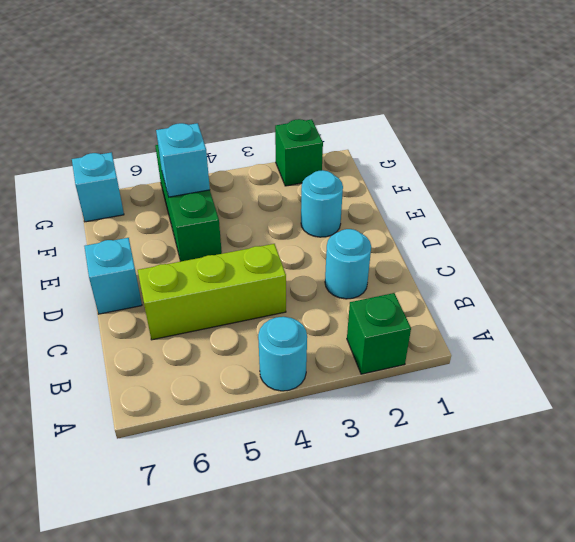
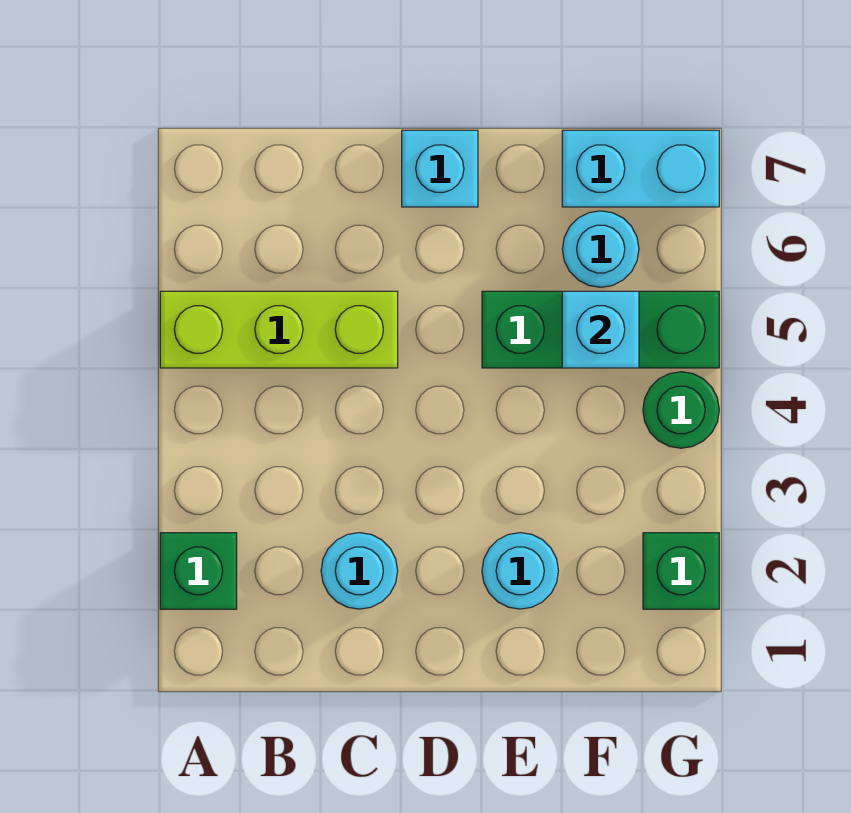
cyan 1x1 round brick [258,317,307,391] -> cyan 1x1 round brick moved to [562,211,639,287]
lime 1x3 brick [138,244,286,340] -> lime 1x3 brick turned to [160,291,398,368]
none -> green 1x1 round brick [643,372,719,448]
cyan 1x1 brick [72,152,124,222] -> cyan 1x2 brick [562,130,719,207]

